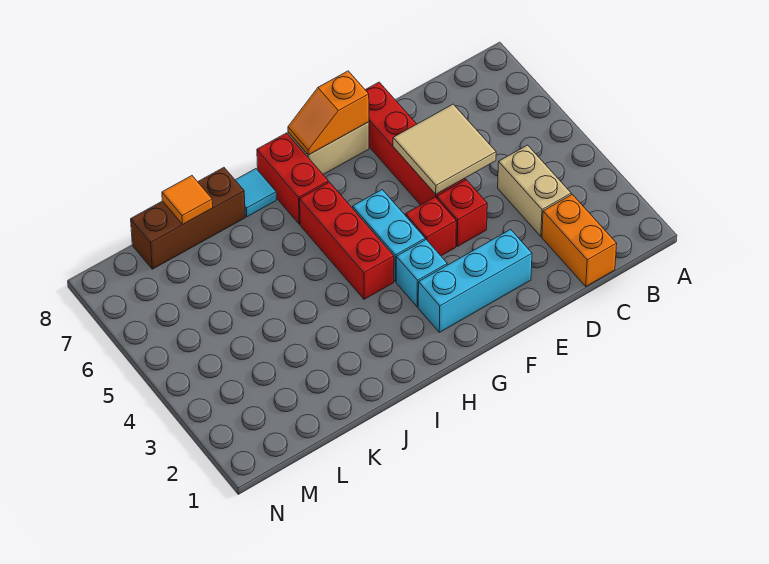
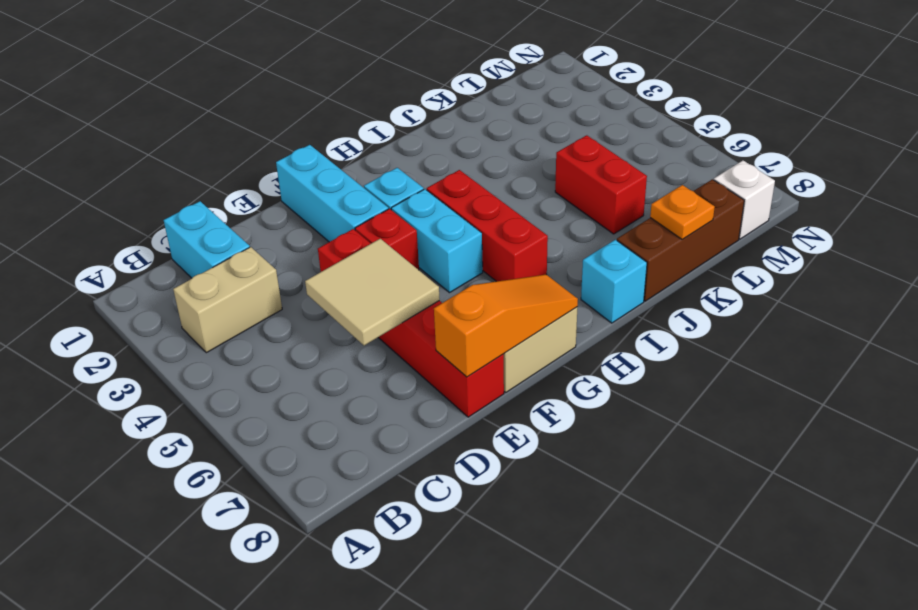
orange 1x2 brick [542,194,617,286] -> cyan 1x2 brick [164,201,250,278]
tan 1x2 brick [498,145,571,236] -> tan 1x2 brick turned to [173,247,282,353]
cyan 1x3 brick [418,229,532,332] -> cyan 1x3 brick turned to [276,145,388,242]
orange 1x2 slope [288,71,369,155] -> orange 1x3 slope [434,275,578,377]
red 1x2 brick [257,133,328,224] -> red 1x2 brick moved to [555,135,647,234]
cyan 1x1 tile [235,169,276,217] -> cyan 1x1 brick [581,240,647,323]
orange 1x1 tile [162,176,213,224] -> orange 1x1 plate [650,185,715,239]
none -> white 1x1 brick [714,161,775,239]

